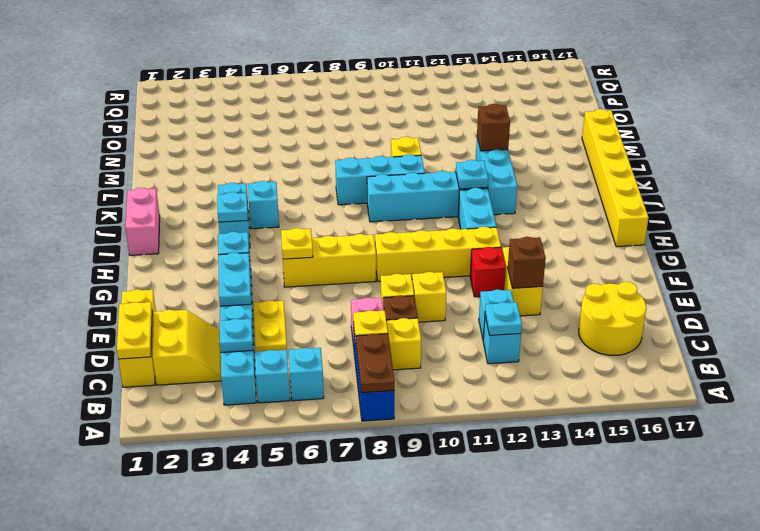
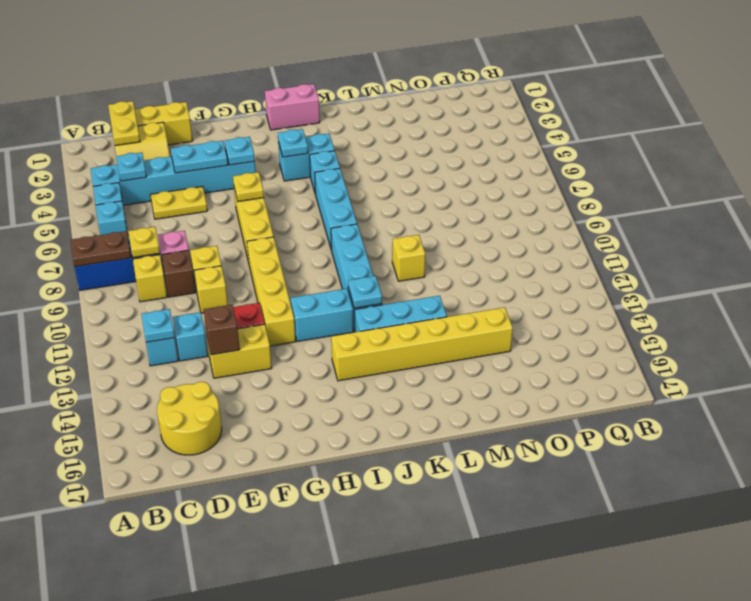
yellow 1x2 plate [117,302,152,359] -> yellow 1x2 plate turned to [108,101,140,146]
yellow 1x6 brick [582,109,649,247] -> yellow 1x6 brick moved to [331,307,513,381]
cyan 1x3 brick [335,154,425,205] -> cyan 1x3 brick moved to [315,168,357,250]
brown 1x1 brick [477,104,510,151] -> none

